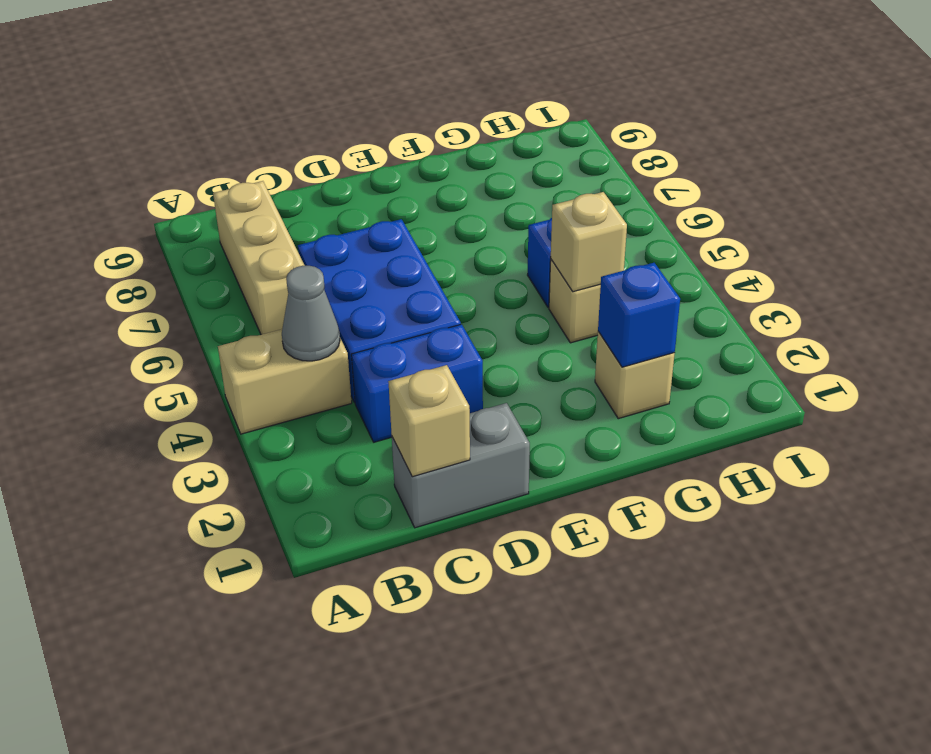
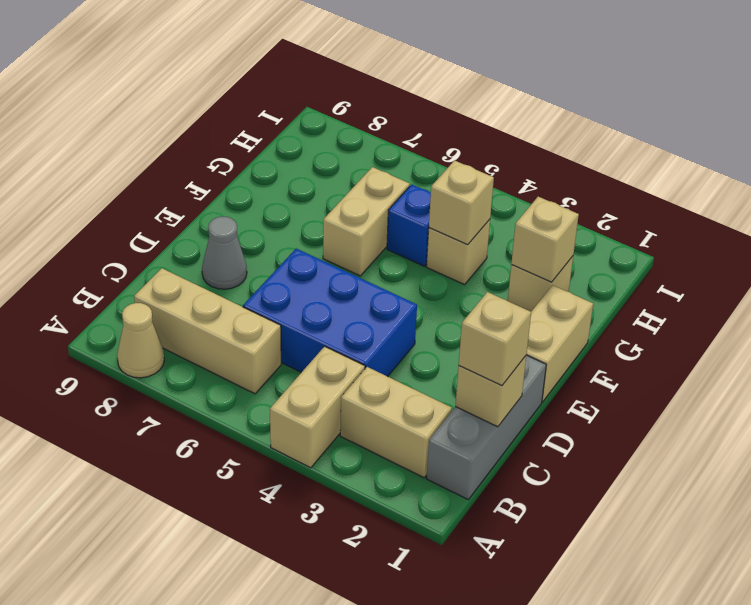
none -> tan 1x1 cone [117,303,164,378]
none -> tan 1x2 brick [340,367,452,478]
grey 1x1 cone [282,266,340,361] -> grey 1x1 cone moved to [202,217,247,289]
grey 1x2 brick [392,403,530,528] -> grey 1x3 brick [426,355,546,499]
none -> tan 1x1 brick [459,292,531,386]
blue 1x2 brick [351,324,483,442] -> none
none -> tan 1x2 brick [527,285,593,402]
none -> tan 1x2 brick [323,167,410,276]
blue 1x1 brick [598,263,680,367] -> tan 1x1 brick [511,197,579,282]

